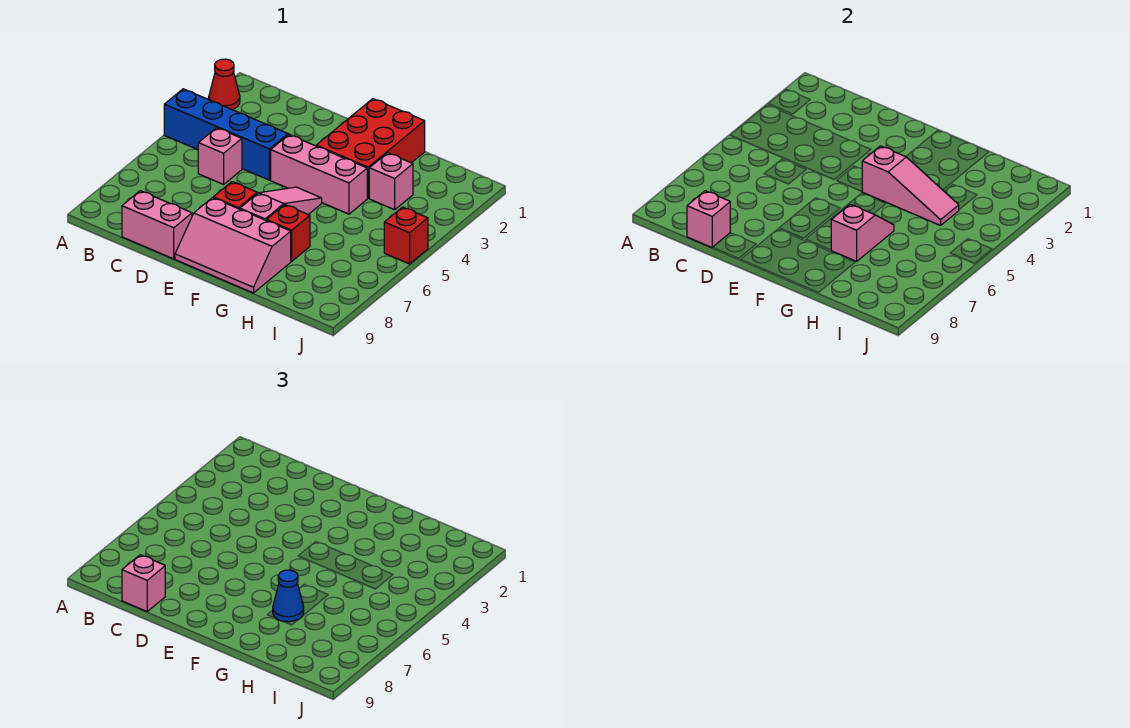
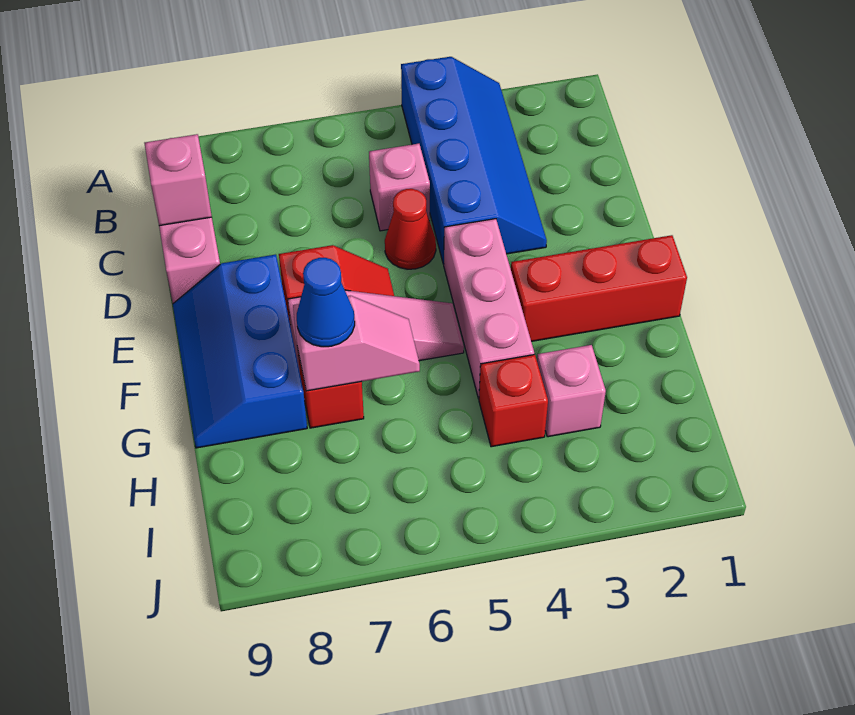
red 1x1 cone [209,59,240,110] -> red 1x1 cone moved to [385,189,436,269]
pink 1x1 brick [122,555,165,611] -> none
pink 2x3 slope [175,198,291,293] -> blue 2x3 slope [173,255,307,448]
red 2x3 brick [316,99,425,198] -> red 1x3 brick [511,235,687,341]
pink 1x3 slope [862,146,959,225] -> none
red 1x1 brick [384,207,428,264] -> red 1x1 brick moved to [479,355,548,447]

